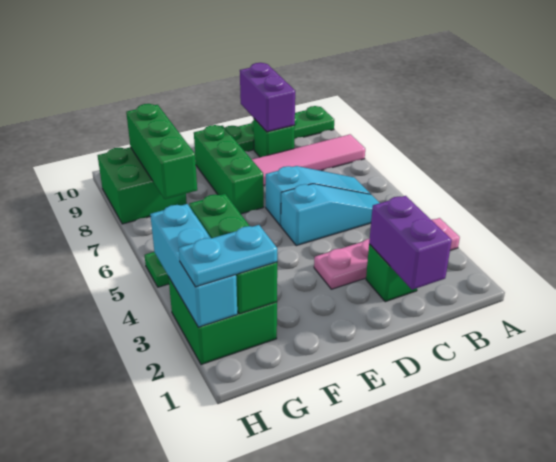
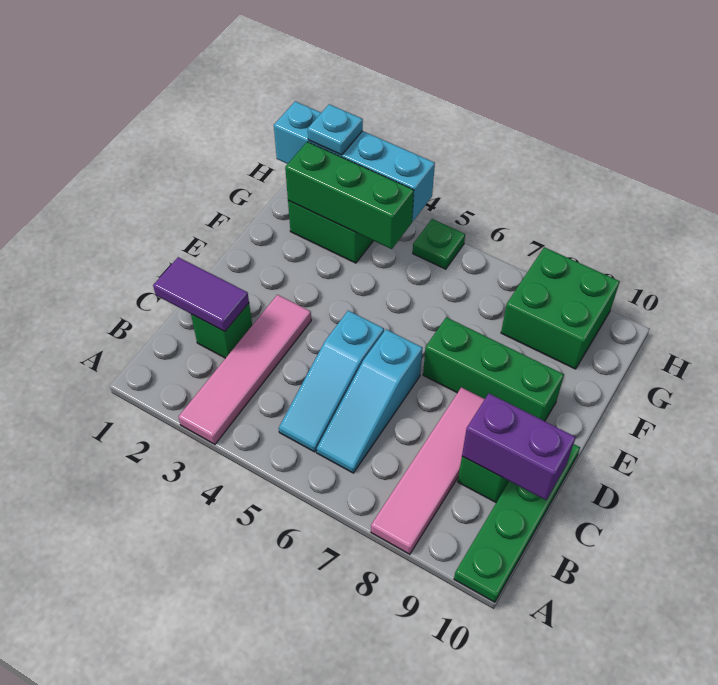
pink 1x4 plate [314,218,460,289] -> pink 1x4 tile [178,295,311,444]
purple 1x2 brick [369,196,452,290] -> purple 1x2 tile [153,257,249,332]
cyan 1x2 plate [179,225,277,287] -> cyan 1x1 plate [308,104,363,155]
green 1x3 brick [126,104,197,199] -> none
cyan 1x3 brick [150,204,237,327] -> cyan 1x4 brick [274,101,435,222]

